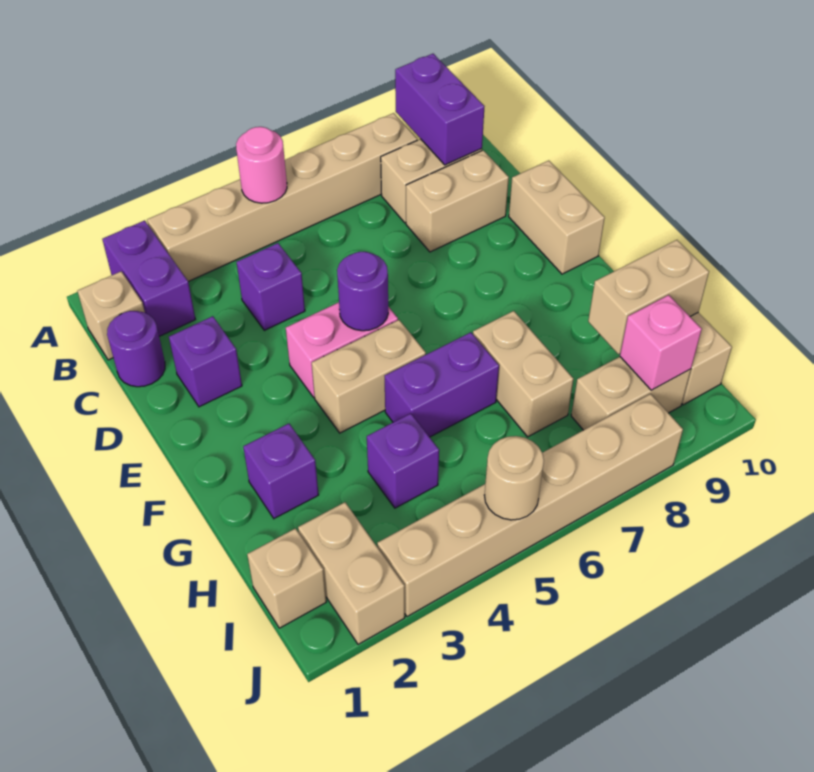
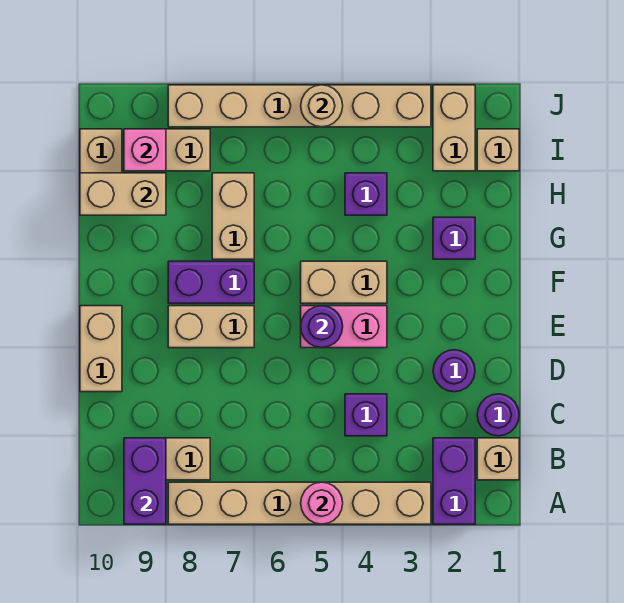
tan 1x2 brick [406,150,509,252] -> tan 1x2 brick moved to [168,306,254,348]
purple 1x1 brick [169,316,242,407] -> purple 1x1 round brick [433,350,475,392]
purple 1x2 brick [385,332,499,437] -> purple 1x2 brick moved to [168,261,254,303]

